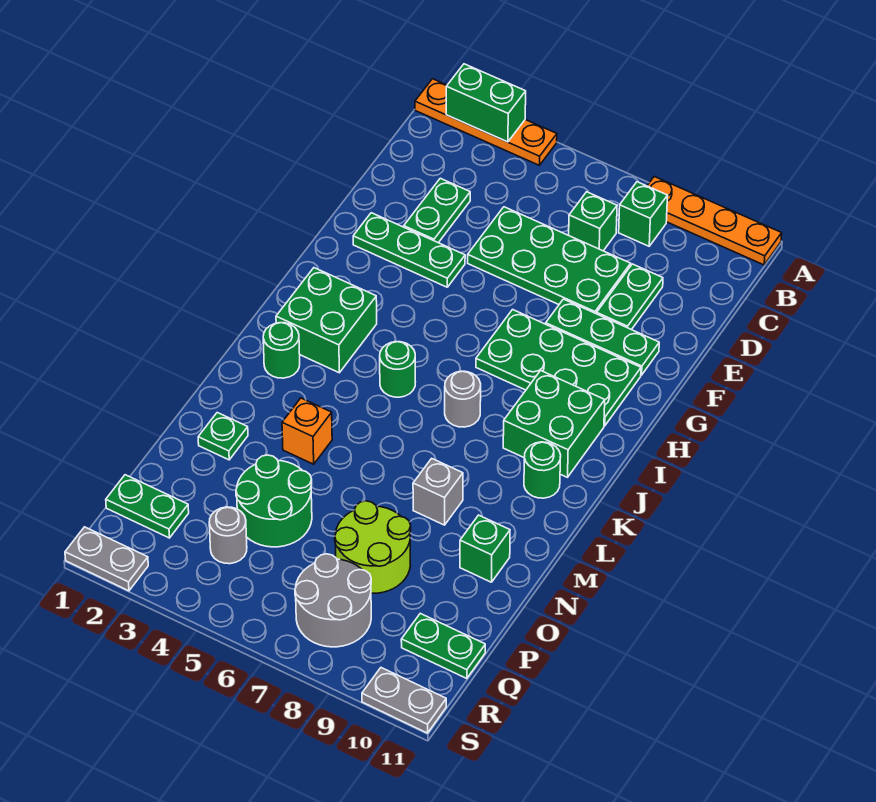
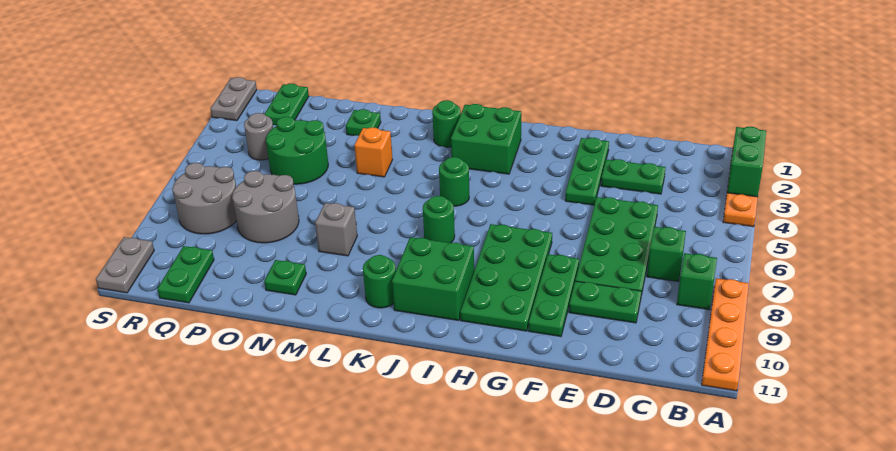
grey 1x1 round brick [445,371,481,427] -> green 1x1 round brick [423,196,455,243]
green 1x1 brick [460,515,510,582] -> green 1x1 plate [264,260,306,295]
lime 2x2 round brick [335,501,411,593] -> grey 2x2 round brick [232,171,299,243]

